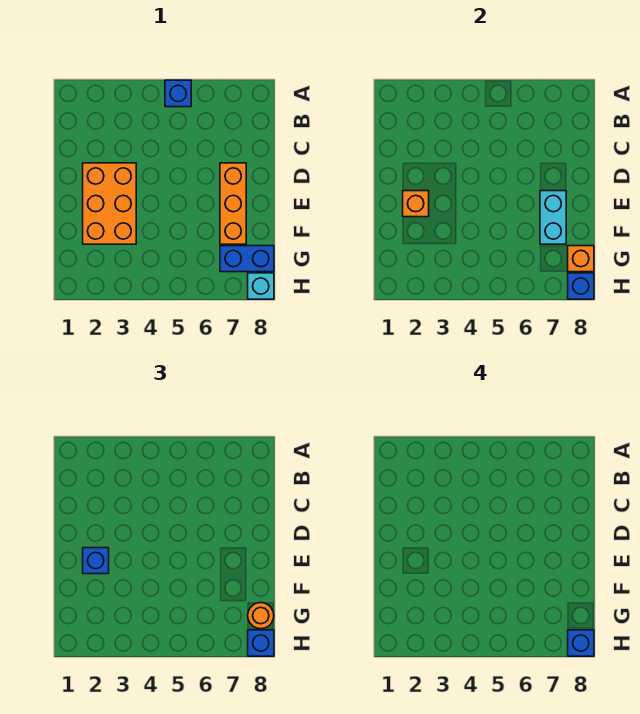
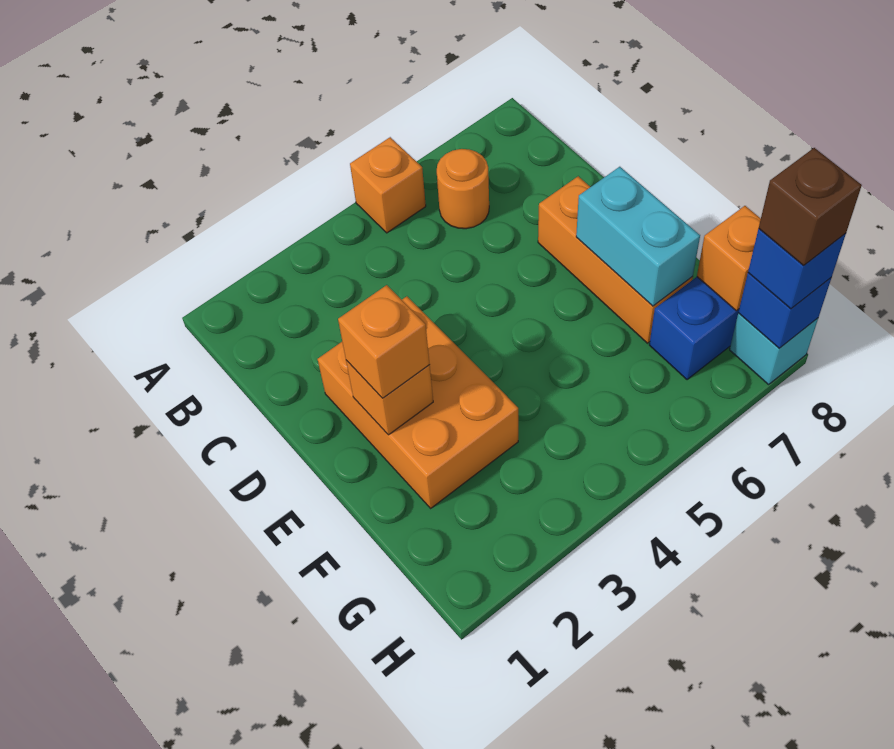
blue 1x1 brick [165,80,191,107] -> orange 1x1 brick [350,137,426,233]
blue 1x1 brick [83,548,109,574] -> orange 1x1 brick [338,285,430,398]
orange 1x1 round brick [248,603,274,629] -> orange 1x1 round brick moved to [437,149,489,229]
blue 1x1 brick [568,630,594,656] -> brown 1x1 brick [759,148,862,266]

